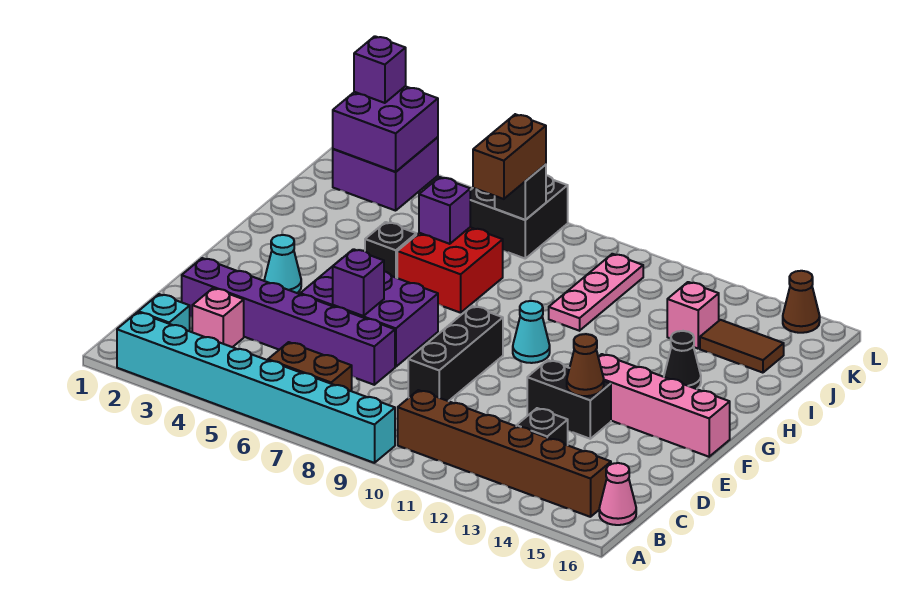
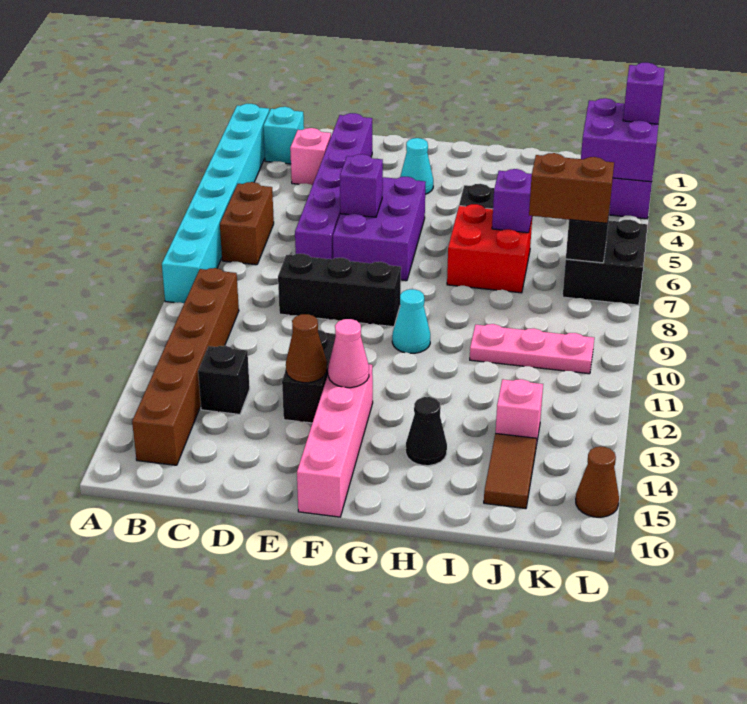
pink 1x1 cone [599,463,636,525] -> pink 1x1 cone moved to [328,319,369,388]

